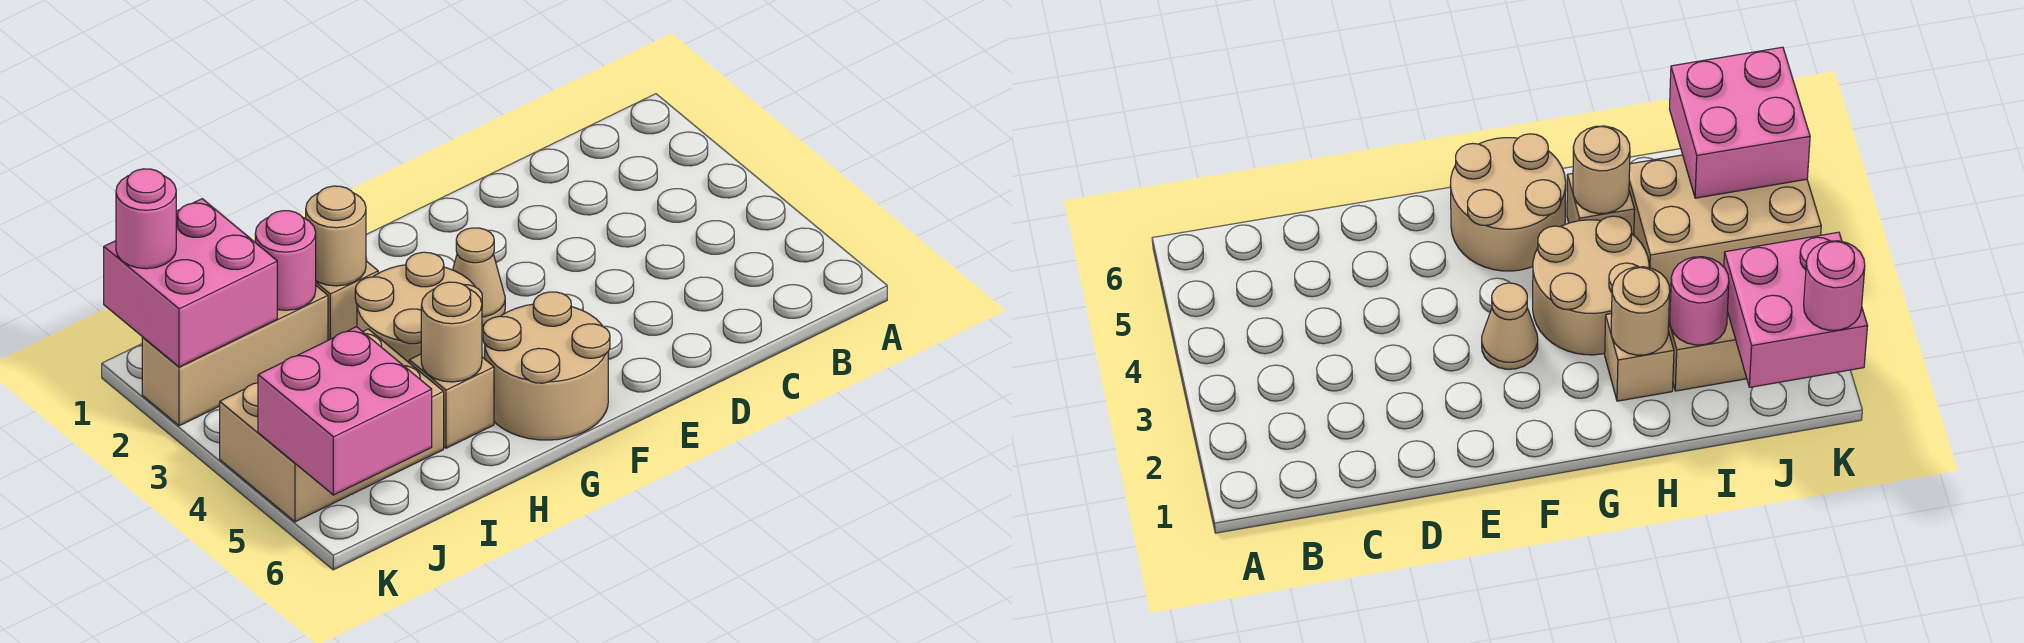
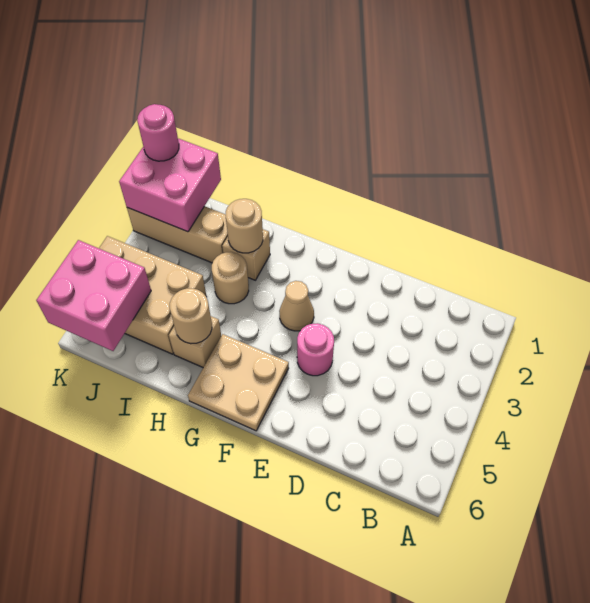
tan 2x2 round brick [483,292,610,440] -> tan 2x2 plate [188,334,289,431]
tan 2x2 round brick [355,252,482,362] -> tan 1x1 round brick [212,252,249,304]
pink 1x1 round brick [255,211,316,310] -> pink 1x1 round brick moved to [297,323,334,376]

